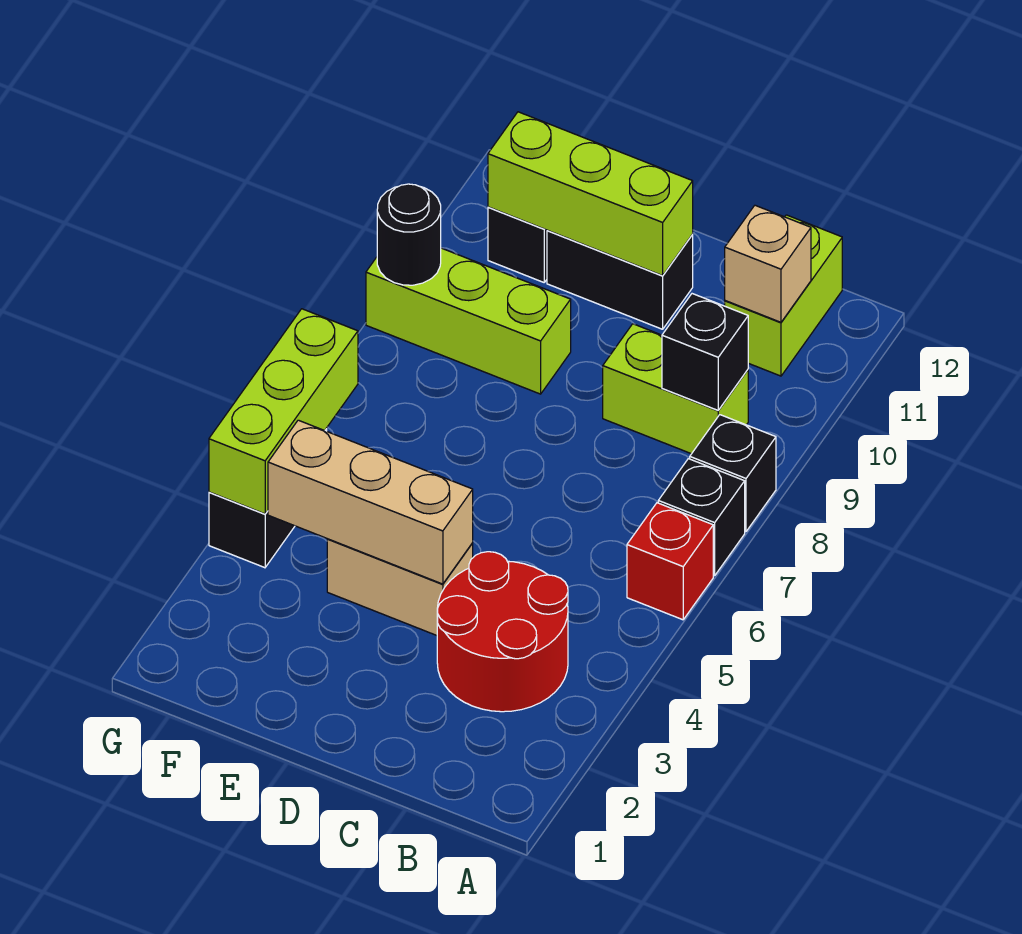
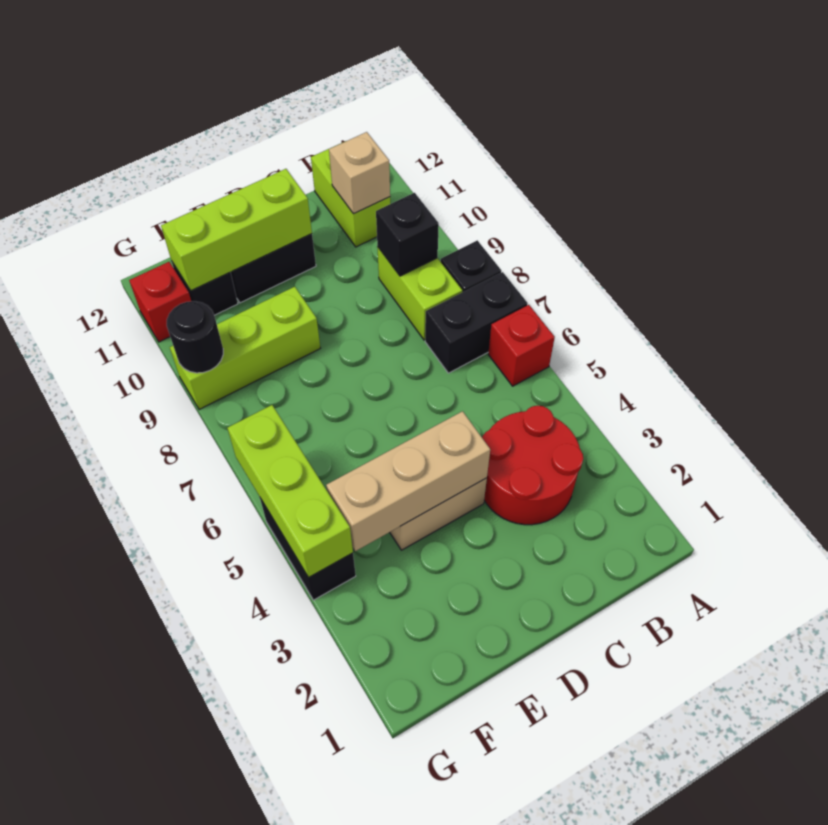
black 1x1 brick [658,459,745,576] -> black 1x2 brick [425,272,528,373]
lime 1x2 brick [603,324,748,454] -> lime 1x2 brick turned to [377,247,462,340]
none -> red 1x1 brick [129,262,191,342]

